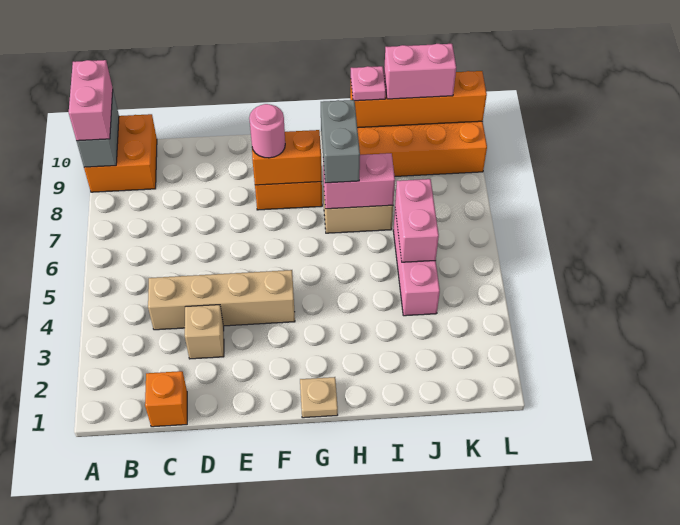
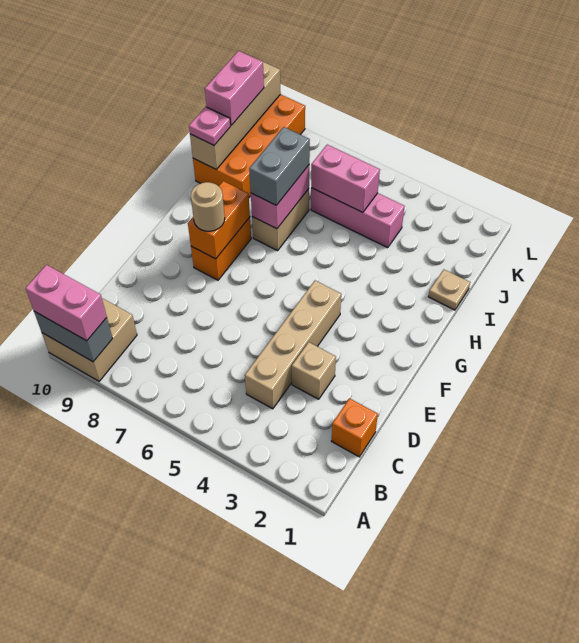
orange 2x2 brick [84,114,157,192] -> tan 2x2 brick [42,298,137,381]
pink 1x1 round brick [249,104,285,158] -> tan 1x1 round brick [191,182,225,231]
tan 1x1 plate [300,377,338,418] -> tan 1x1 plate moved to [428,270,470,310]
grey 1x2 brick [321,100,360,183] -> grey 1x2 brick turned to [249,127,310,205]
orange 1x4 brick [350,71,487,128] -> tan 1x4 brick [190,62,281,169]

